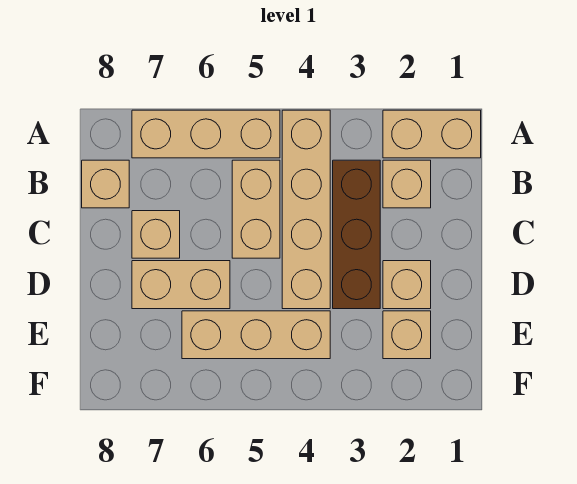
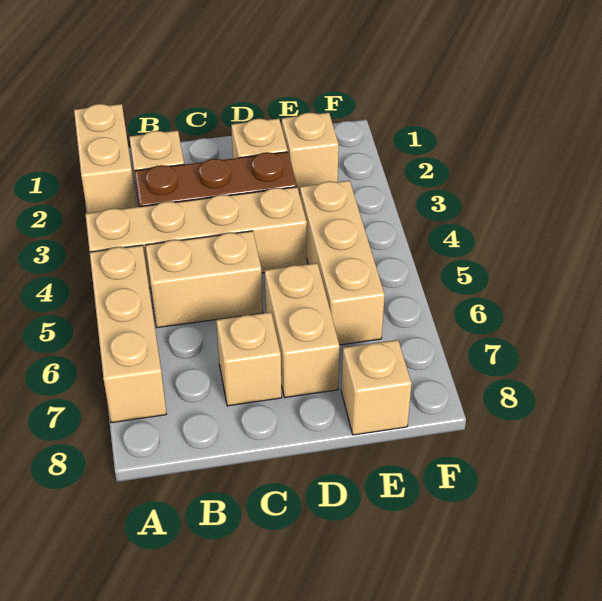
tan 1x1 brick [82,160,129,208] -> tan 1x1 brick moved to [341,340,412,435]

